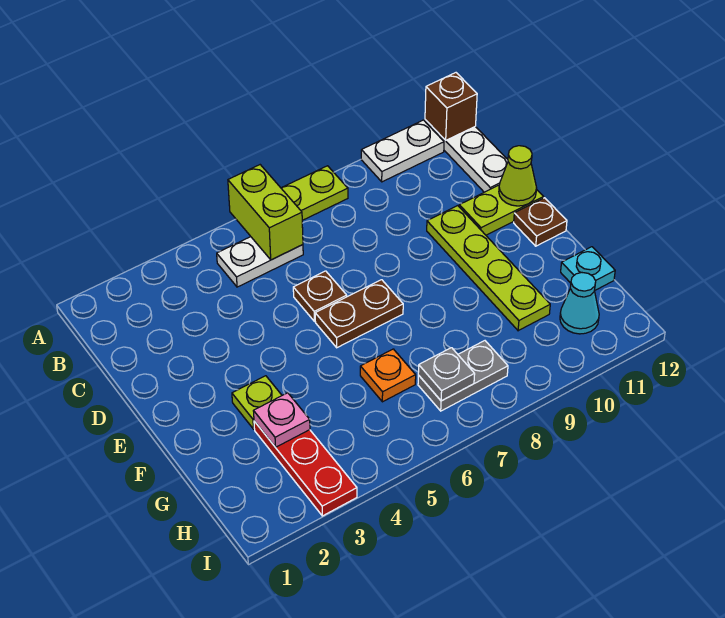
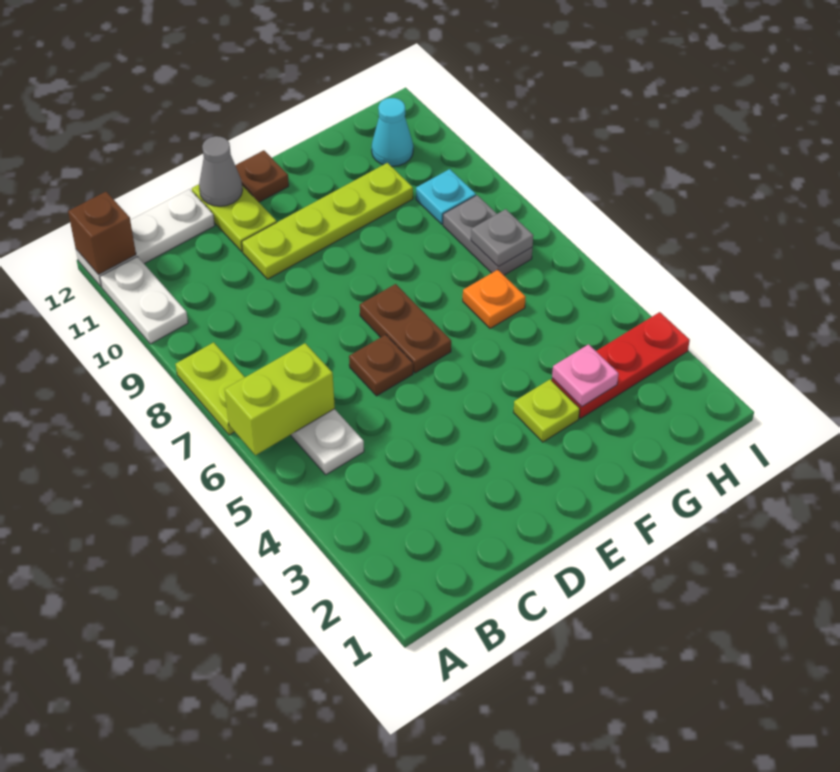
lime 1x1 cone [499,146,537,206] -> grey 1x1 cone [199,136,243,206]
cyan 1x1 plate [561,247,615,291] -> cyan 1x1 plate moved to [416,169,476,224]

